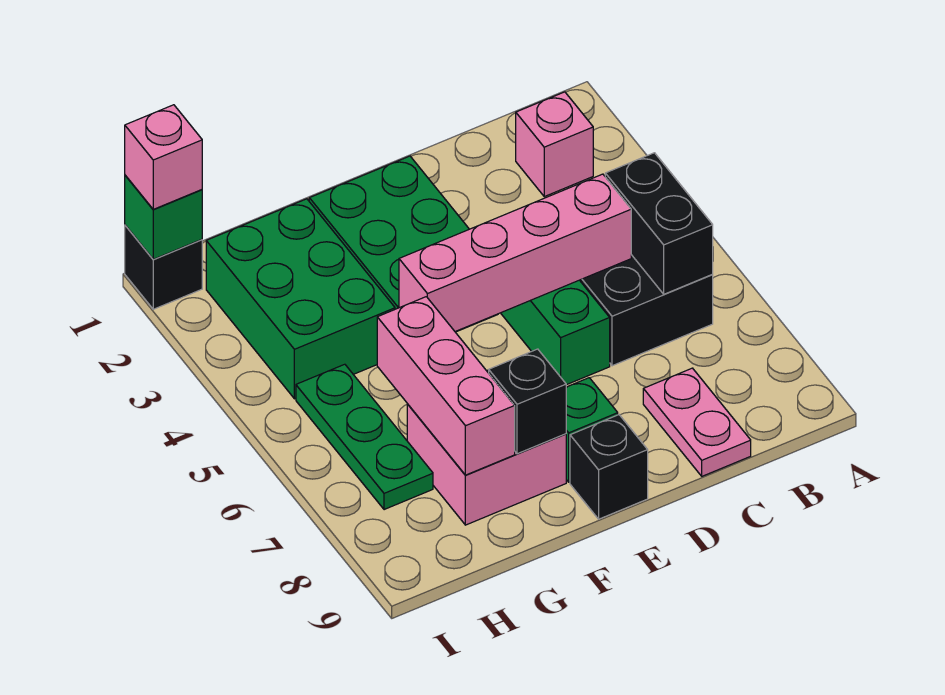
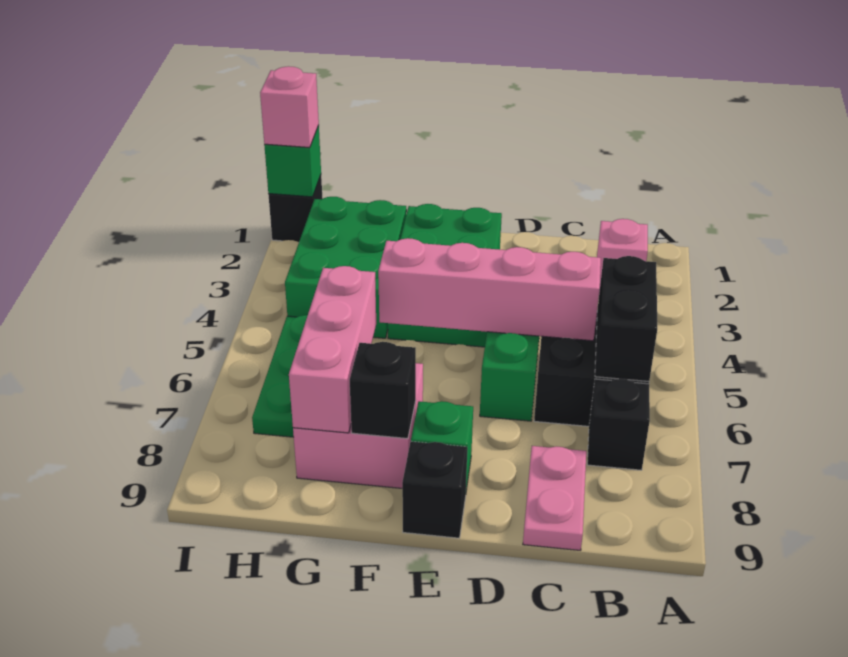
none -> black 1x1 brick [587,379,650,470]

